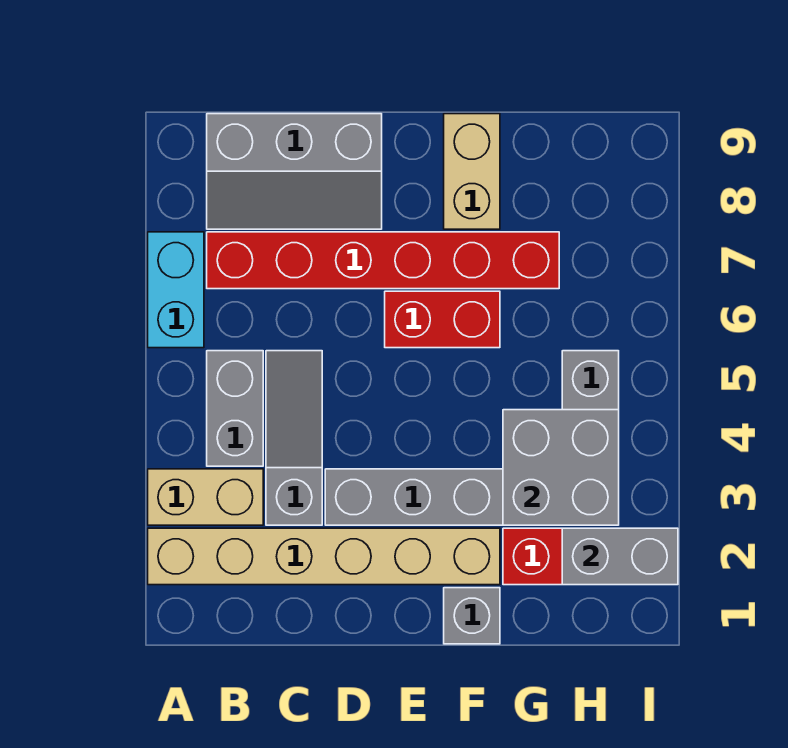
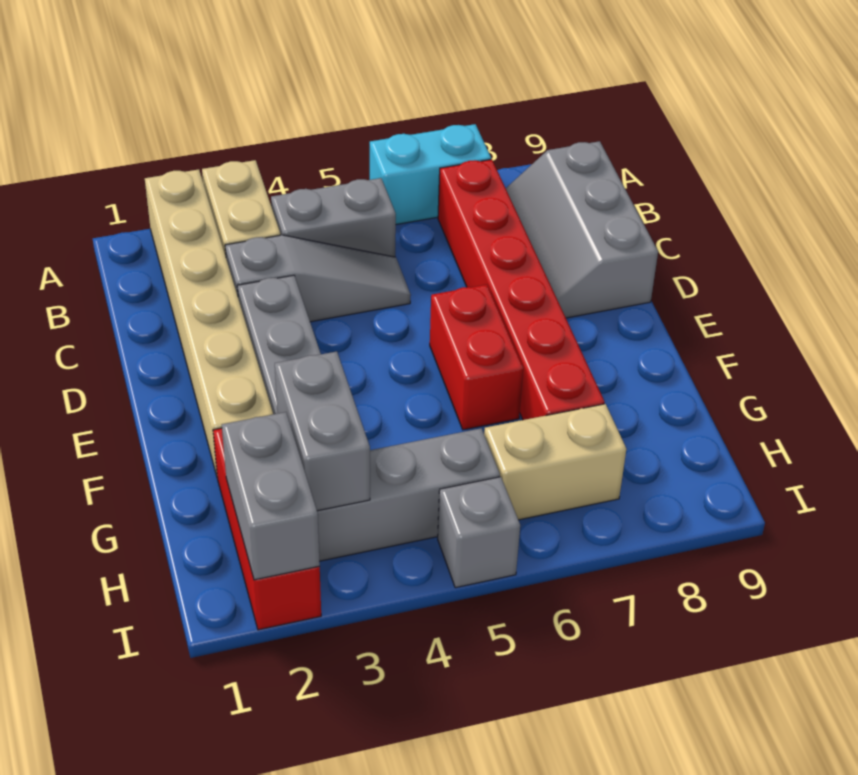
grey 1x1 brick [444,588,500,644] -> grey 1x1 brick moved to [438,477,520,588]
tan 1x2 brick [444,114,500,229] -> tan 1x2 brick moved to [484,404,626,520]
grey 2x2 brick [503,410,619,525] -> grey 1x2 brick [275,352,370,511]

